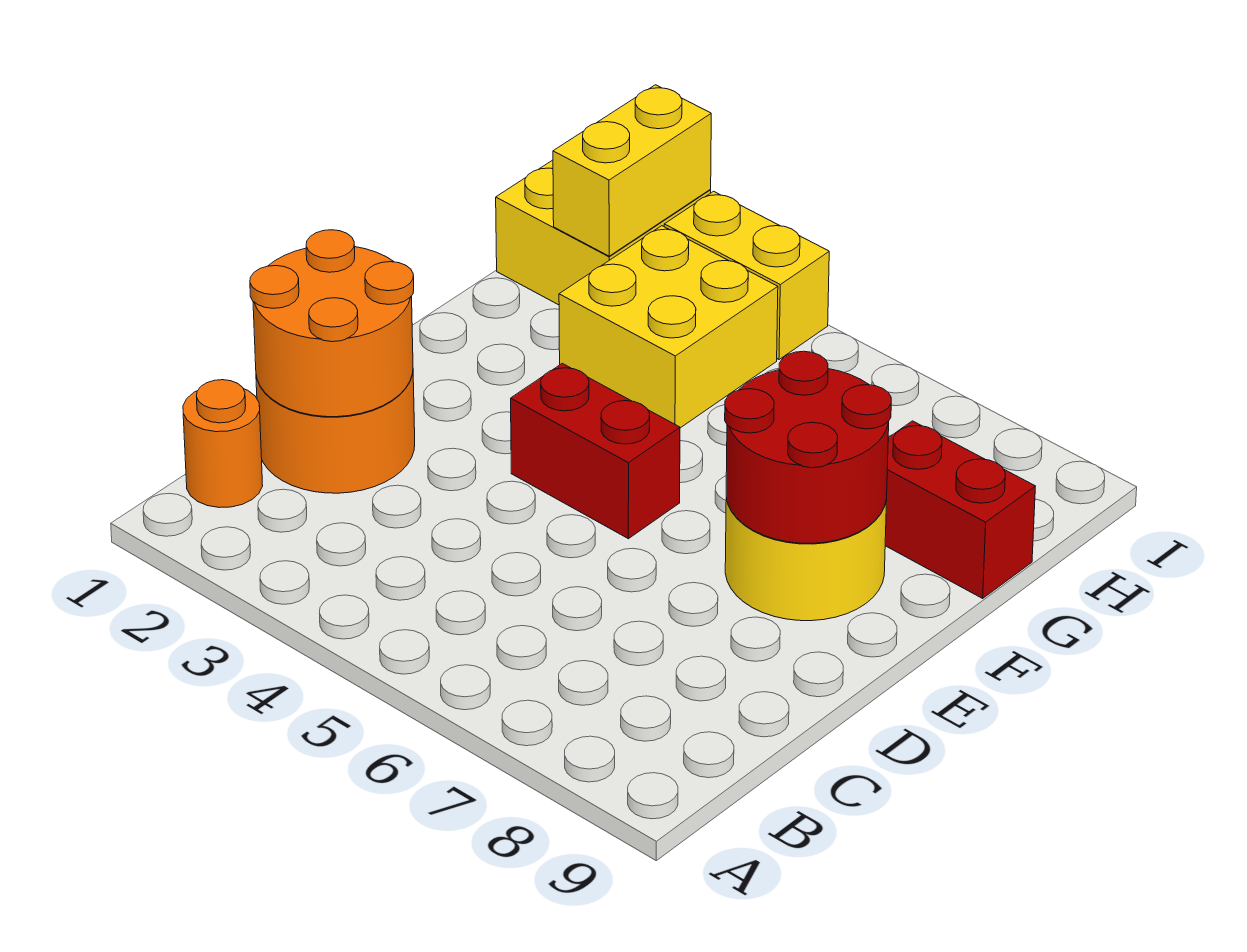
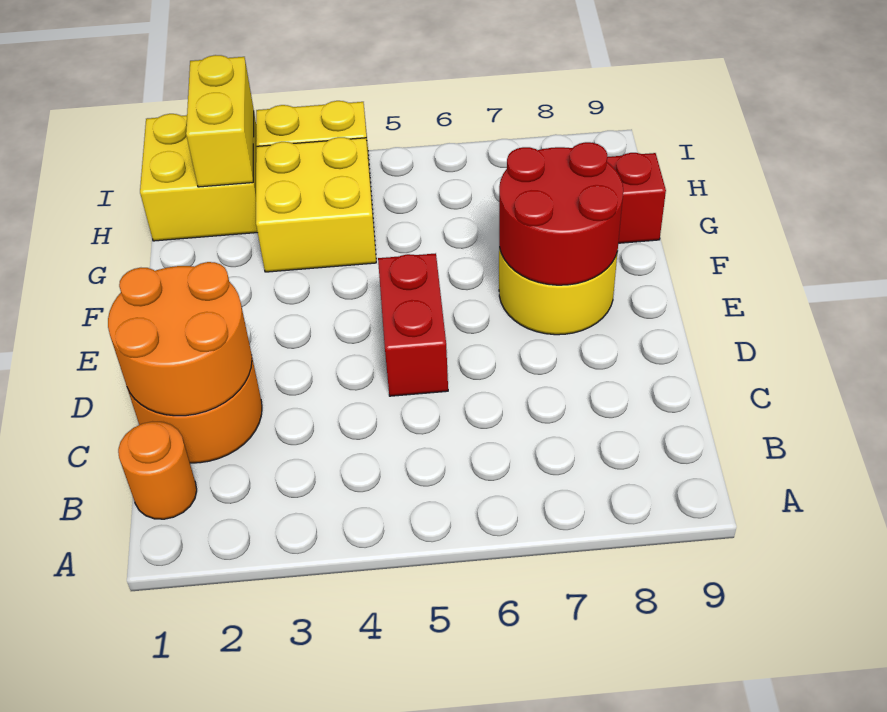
red 1x2 brick [511,363,680,539] -> red 1x2 brick turned to [378,253,448,396]

